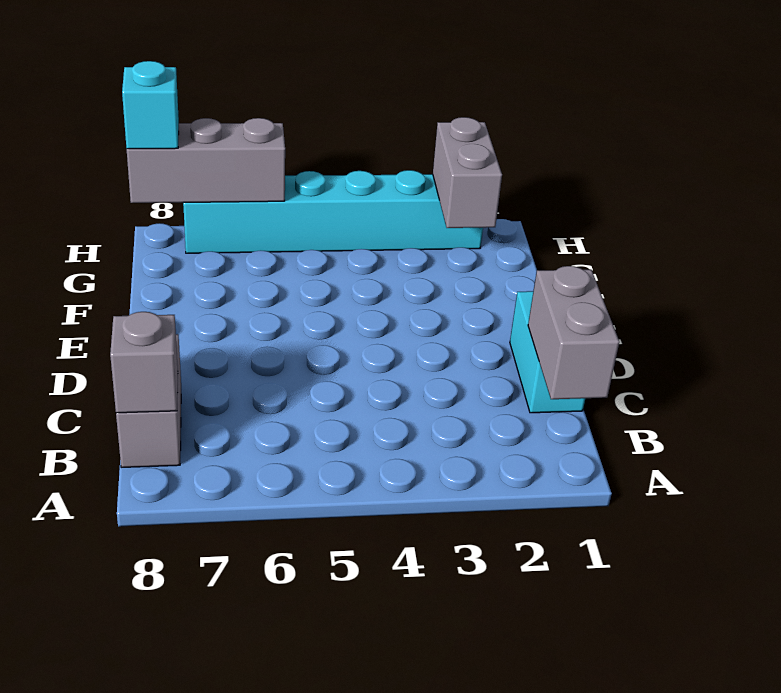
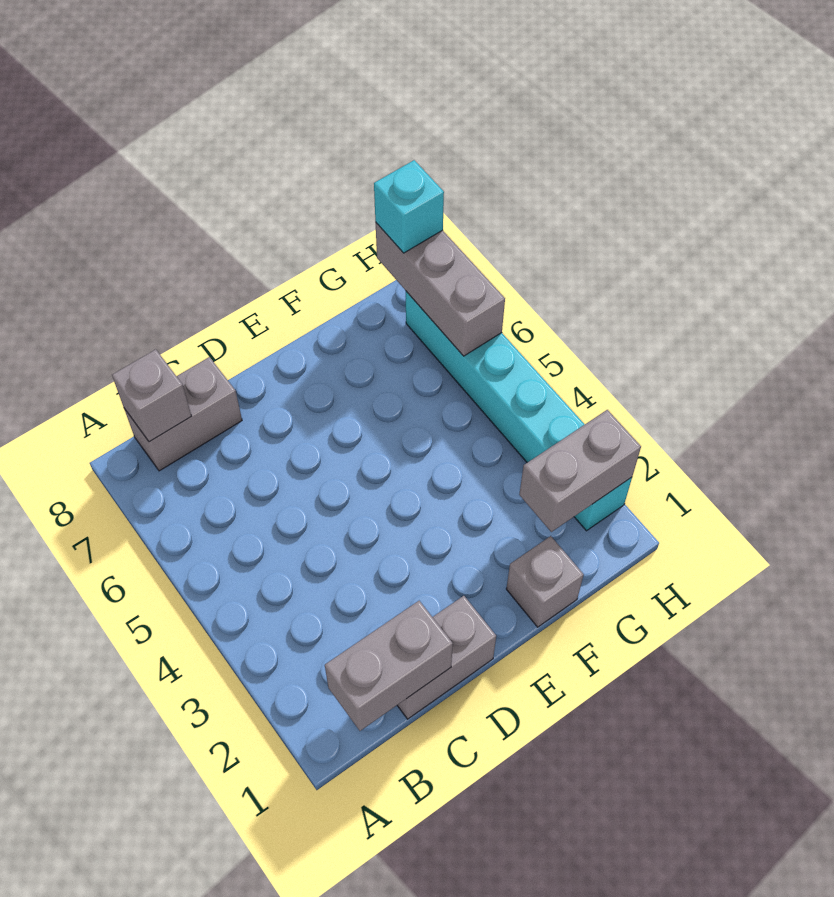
cyan 1x2 brick [510,291,585,413] -> grey 1x2 brick [397,596,496,719]
none -> grey 1x1 brick [506,536,584,627]

